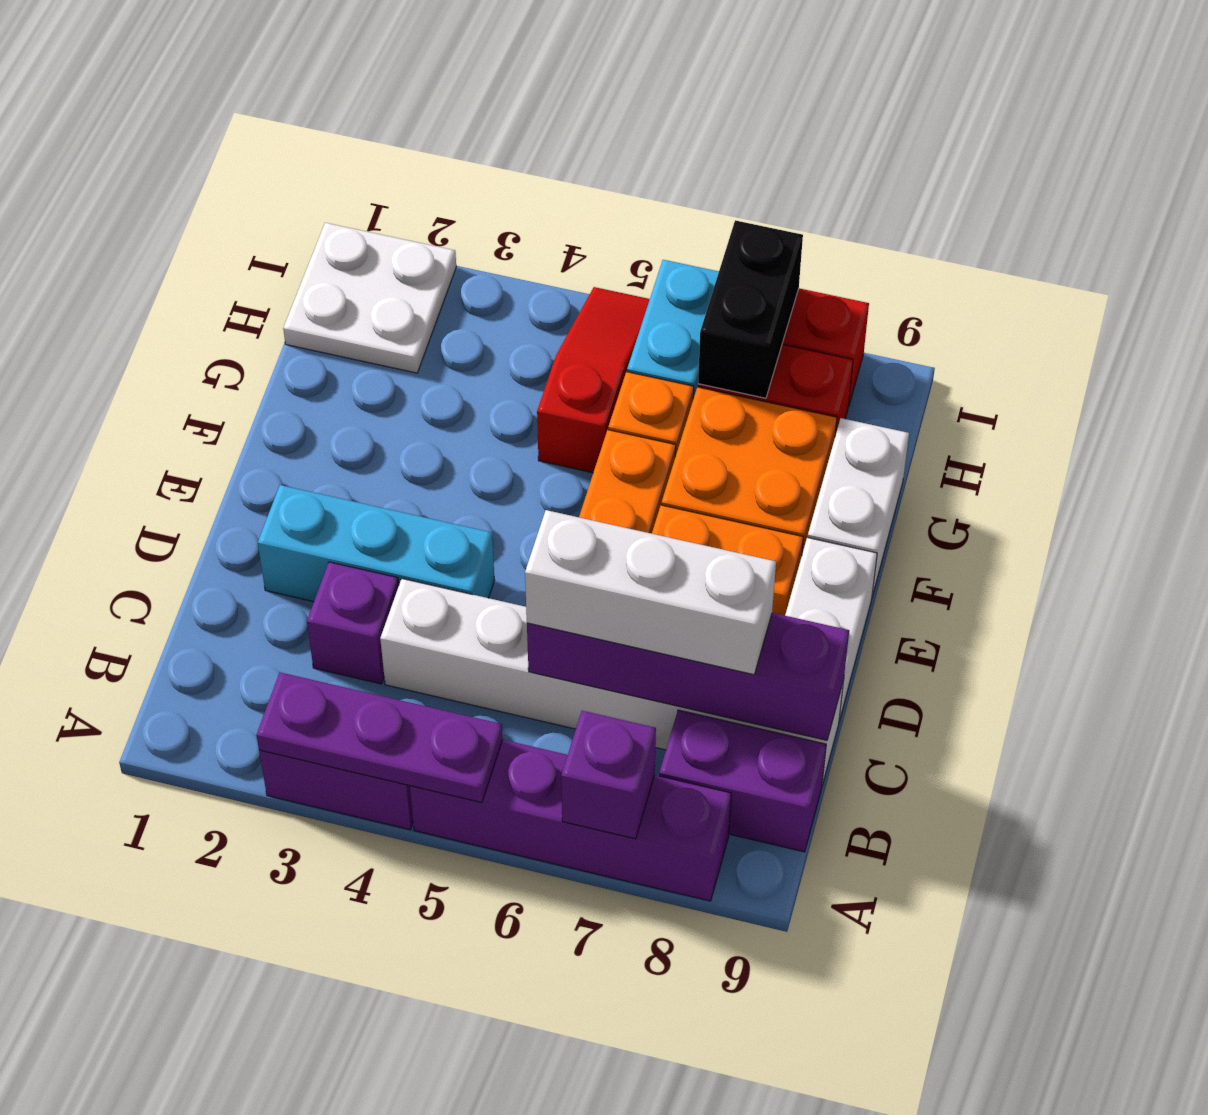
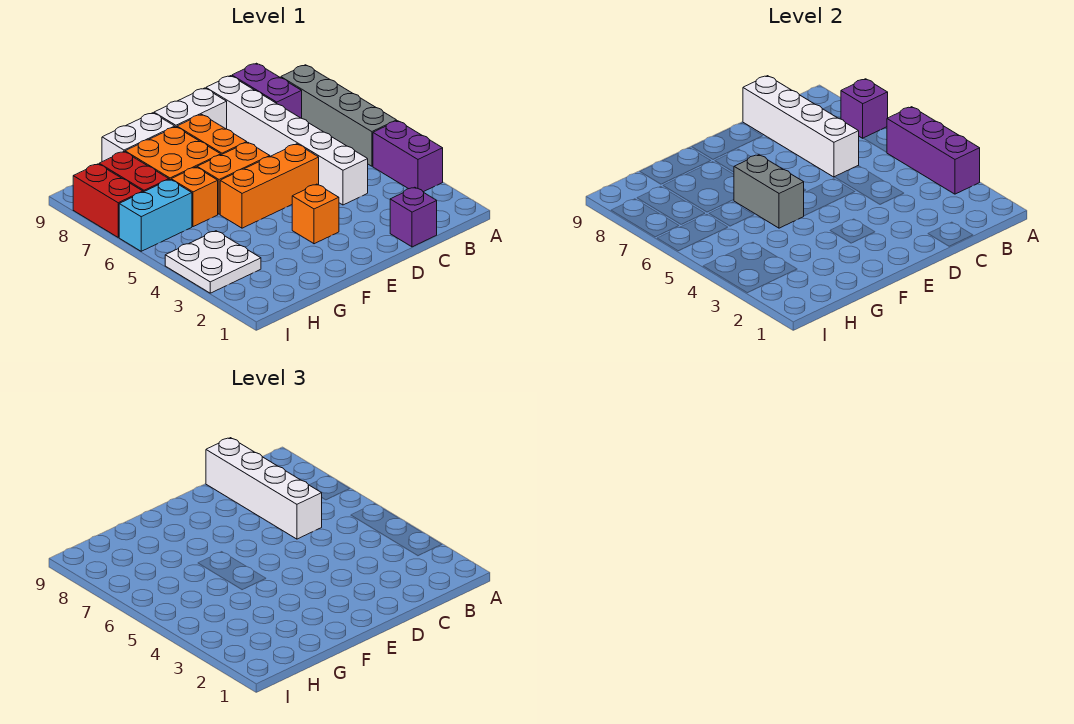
purple 1x3 plate [256,672,503,803] -> purple 1x3 brick [887,107,980,194]
purple 1x4 brick [410,740,731,901] -> grey 1x4 brick [281,65,397,166]
purple 1x1 brick [307,562,399,684] -> purple 1x1 brick moved to [390,187,437,247]
purple 1x4 brick [527,613,849,740] -> white 1x4 brick [743,76,859,177]
white 1x3 brick [525,510,776,675] -> white 1x4 brick [206,438,322,539]
cyan 1x3 brick [258,485,495,602] -> none
none -> orange 1x3 brick [220,144,319,228]
none -> orange 1x1 brick [292,184,339,244]
none -> grey 1x2 brick [734,155,804,228]
red 1x3 slope [537,287,650,473] -> none
white 2x2 plate [283,223,456,373] -> white 2x2 plate moved to [165,231,261,293]
black 1x2 brick [698,220,803,398] -> none

